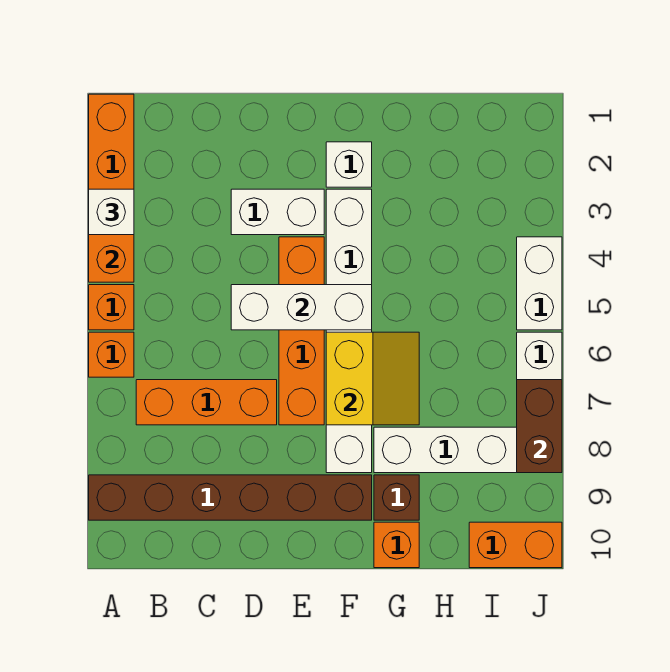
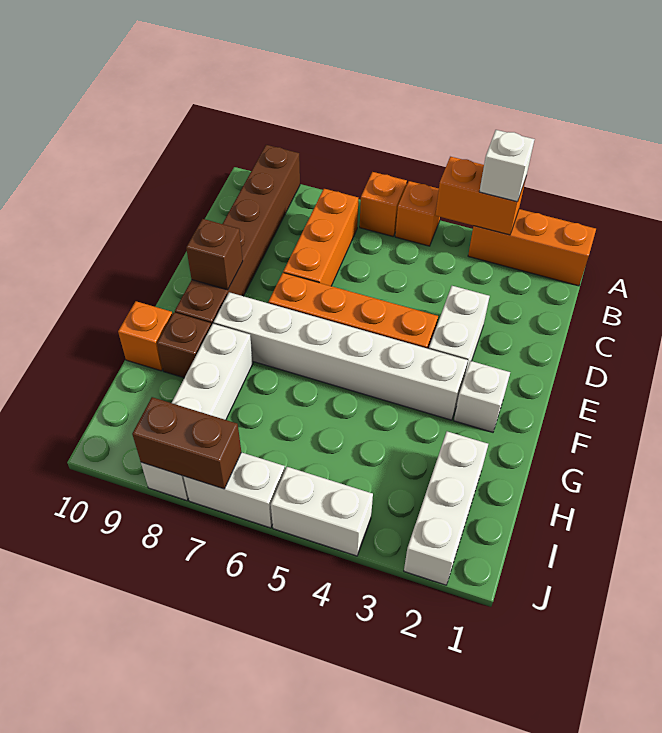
white 1x3 brick [231,285,372,330] -> white 1x3 brick moved to [404,431,488,585]
none -> brown 1x1 brick [186,219,243,290]
yellow 2x2 slope [326,332,419,425] -> none
orange 1x2 brick [469,522,562,568] -> none

